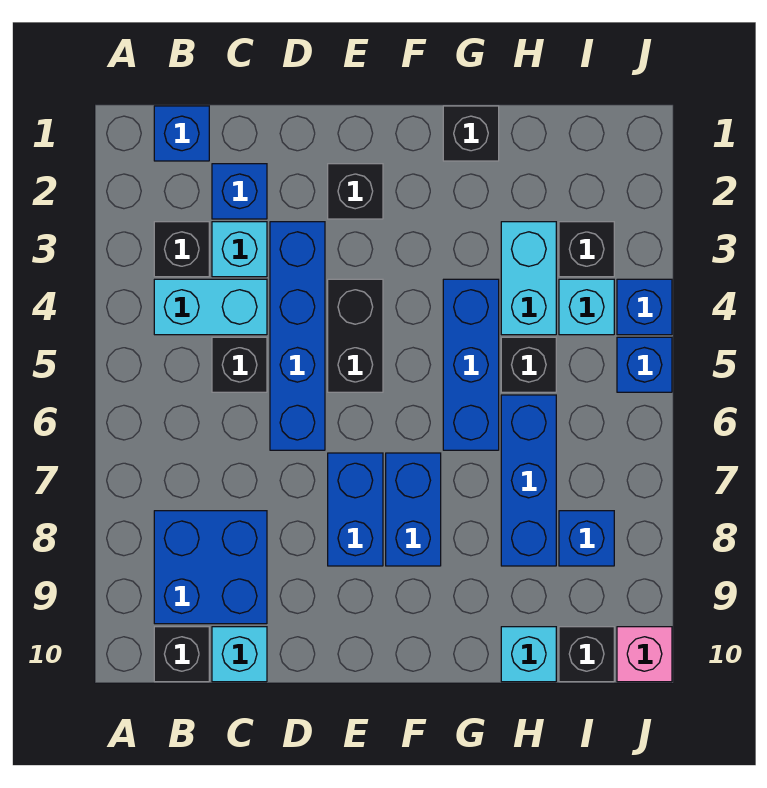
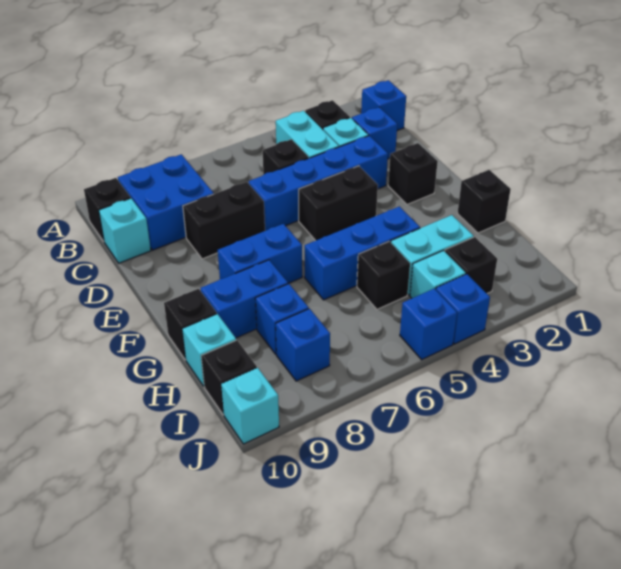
none -> black 1x2 brick [183,182,265,259]
blue 1x2 brick [328,453,383,566] -> blue 1x2 brick moved to [201,260,288,338]
none -> black 1x1 brick [164,289,217,360]
blue 1x3 brick [501,395,556,566] -> blue 1x1 brick [255,284,309,354]
pink 1x1 brick [617,627,672,682] -> cyan 1x1 brick [221,368,279,444]

